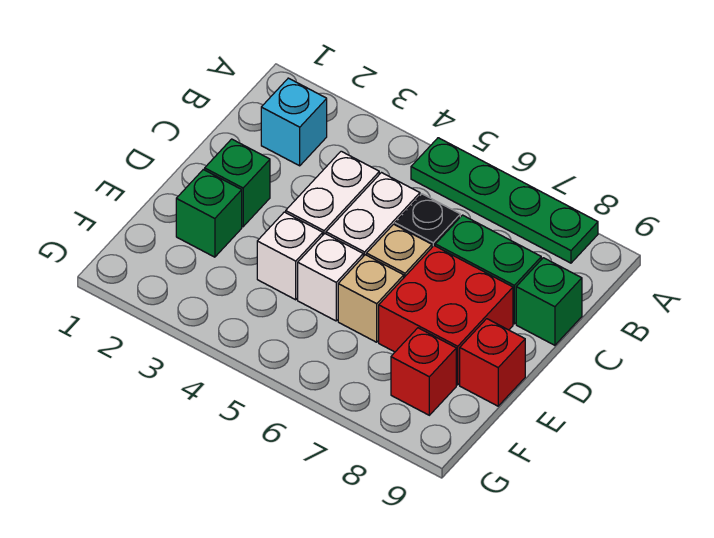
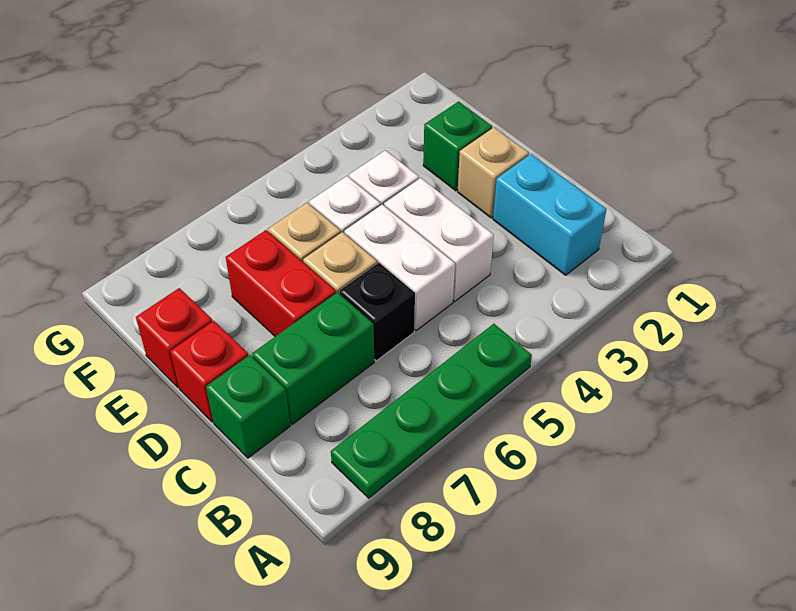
cyan 1x1 brick [261,78,327,166] -> cyan 1x2 brick [493,154,607,275]
green 1x1 brick [205,139,270,227] -> tan 1x1 brick [458,128,529,218]
red 2x2 brick [379,246,513,385] -> red 1x2 brick [226,230,336,337]
red 1x1 brick [391,328,456,415] -> red 1x1 brick moved to [170,321,248,422]

